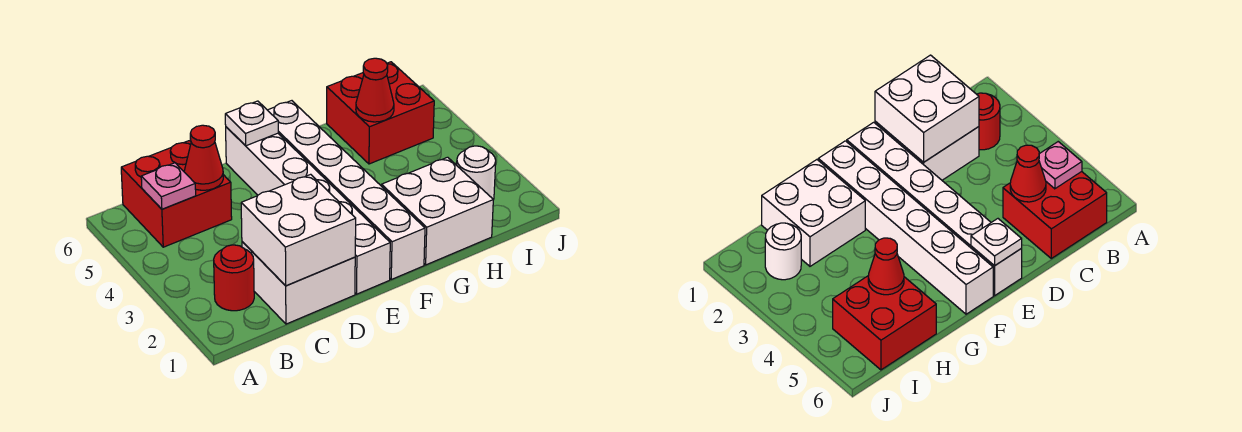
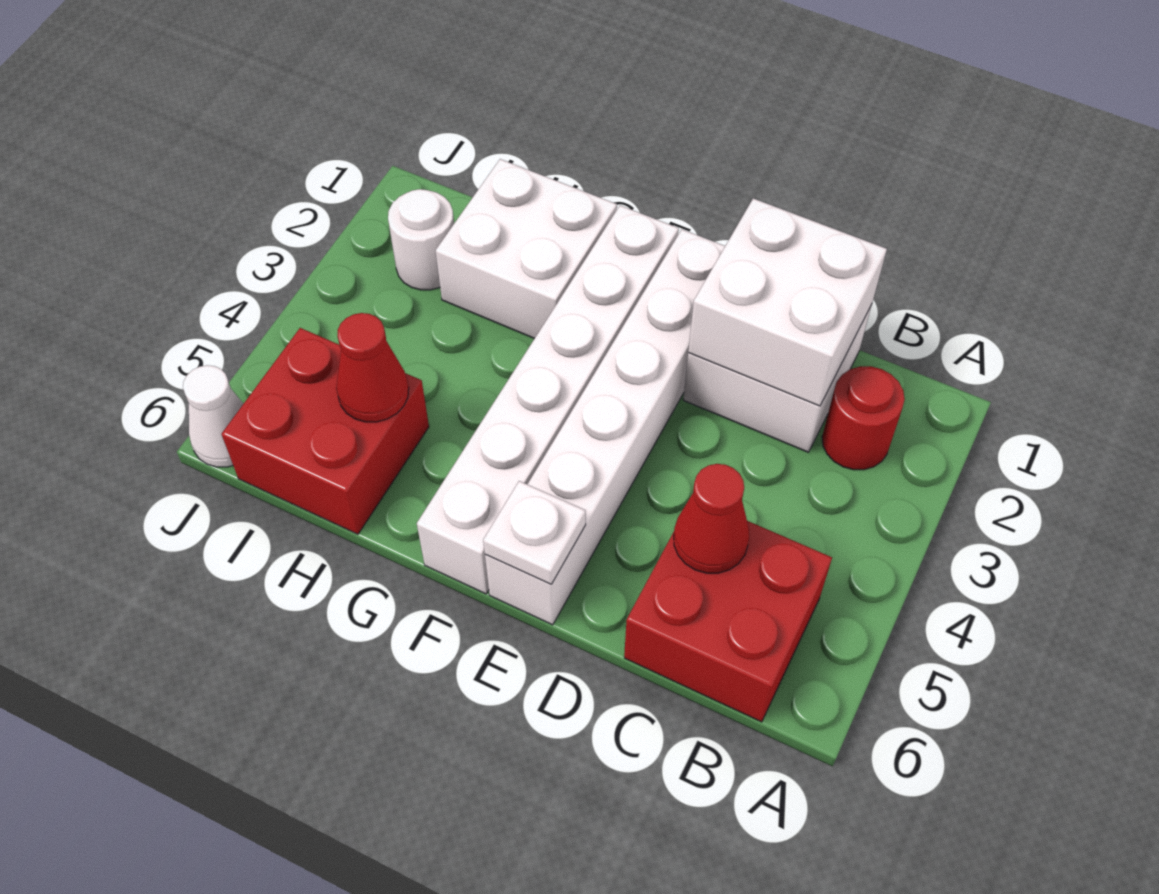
pink 1x1 plate [141,163,196,209] -> none
none -> white 1x1 cone [183,365,243,467]

